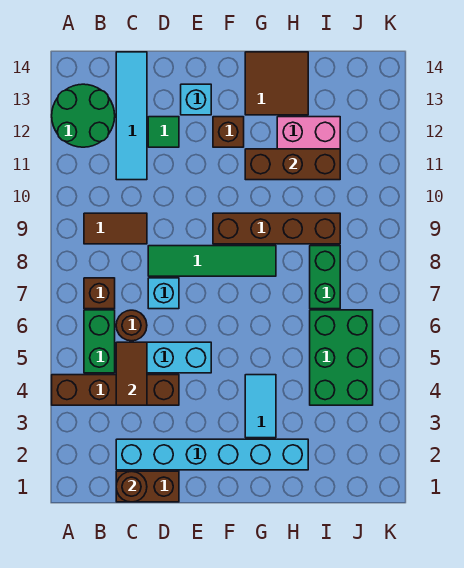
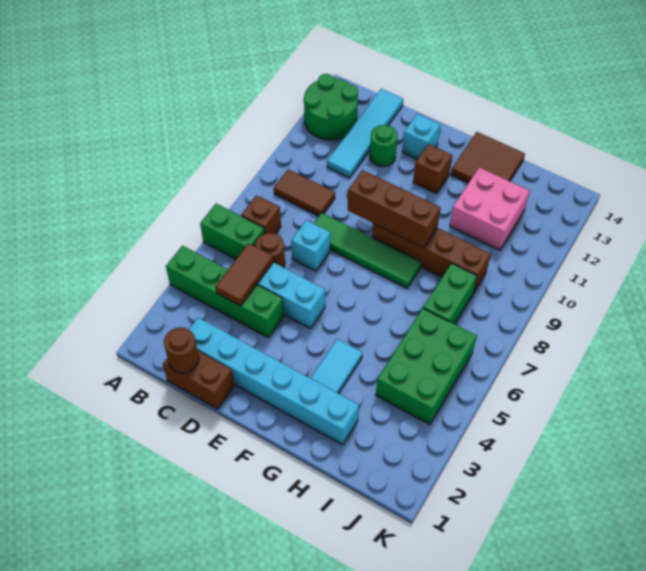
brown 1x4 brick [52,375,179,405] -> green 1x4 brick [166,246,284,338]
green 1x2 brick [84,310,115,373] -> green 1x2 brick turned to [200,204,265,259]
green 1x1 tile [148,117,179,147] -> green 1x1 round brick [370,125,397,166]
brown 1x3 brick [245,149,340,180] -> brown 1x3 brick moved to [347,170,441,248]

